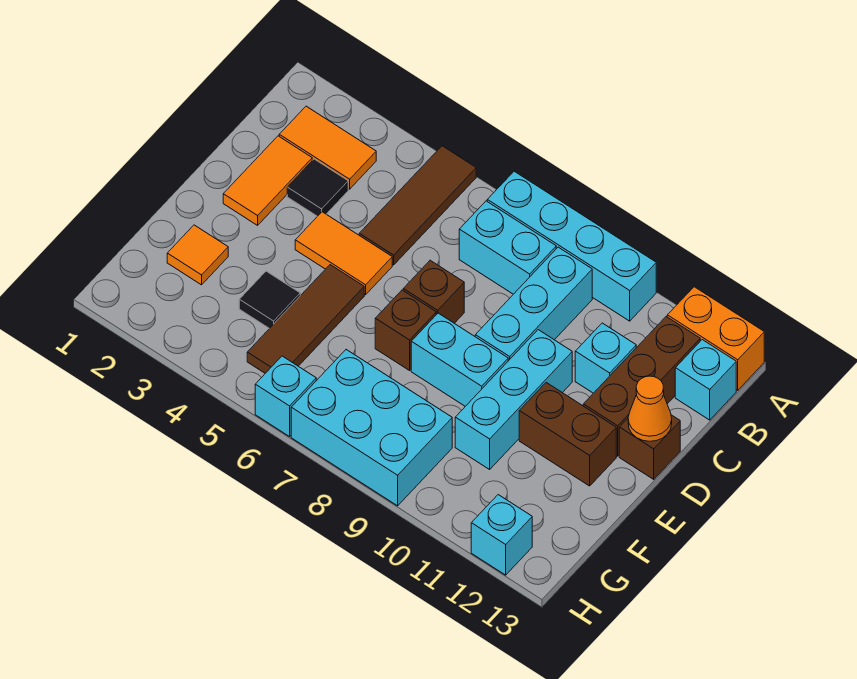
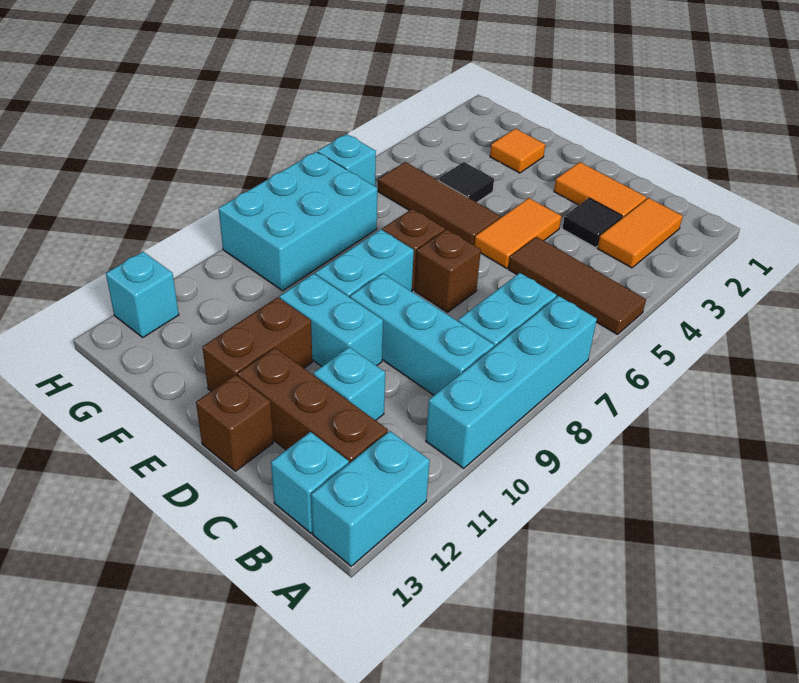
orange 1x2 brick [667,287,764,390] -> cyan 1x2 brick [311,431,430,566]
cyan 1x3 brick [455,330,572,469] -> cyan 1x2 brick [279,274,383,367]
orange 1x1 cone [628,376,672,441] -> none

